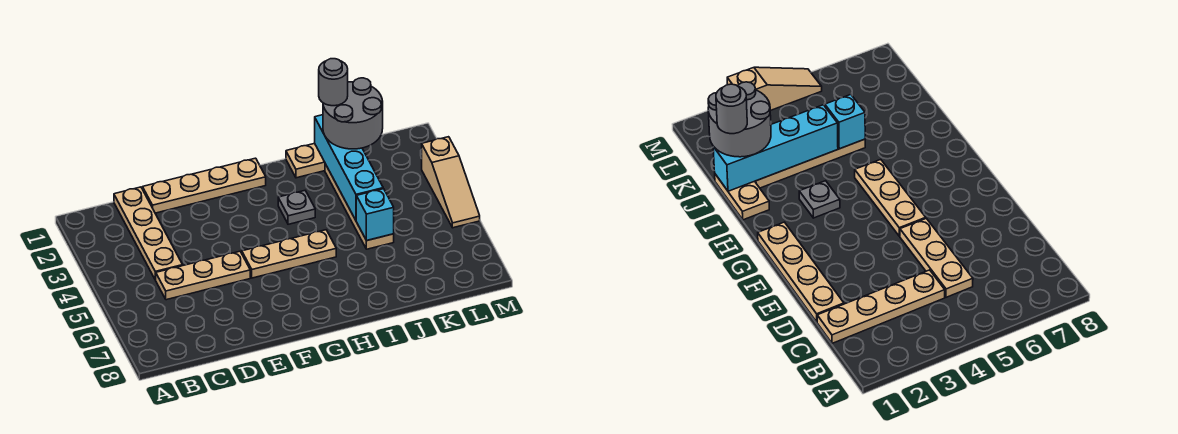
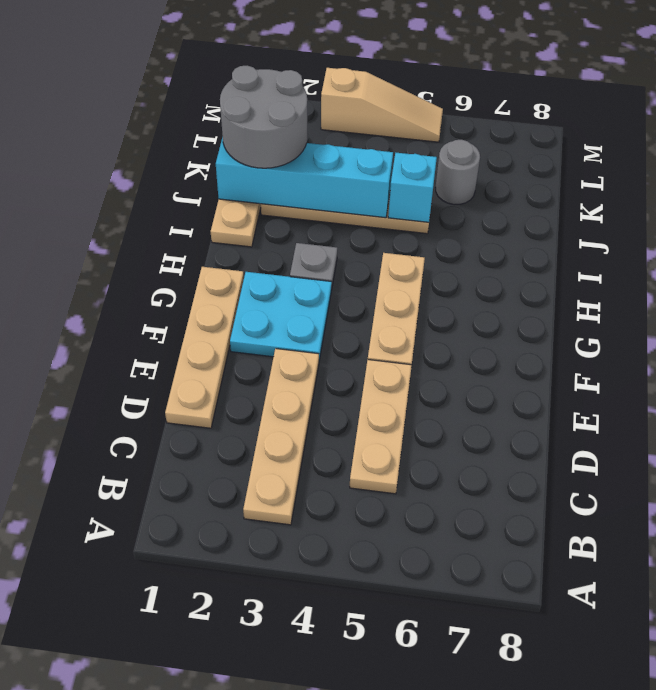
tan 1x4 plate [114,187,183,280] -> tan 1x4 plate turned to [243,349,319,525]
none -> cyan 2x2 plate [230,272,332,360]
grey 1x1 round brick [319,59,348,106] -> grey 1x1 round brick moved to [435,140,480,205]

